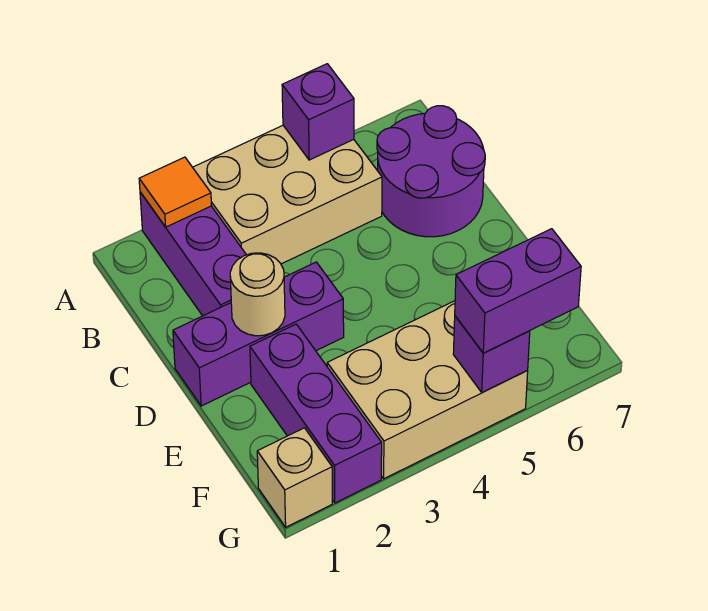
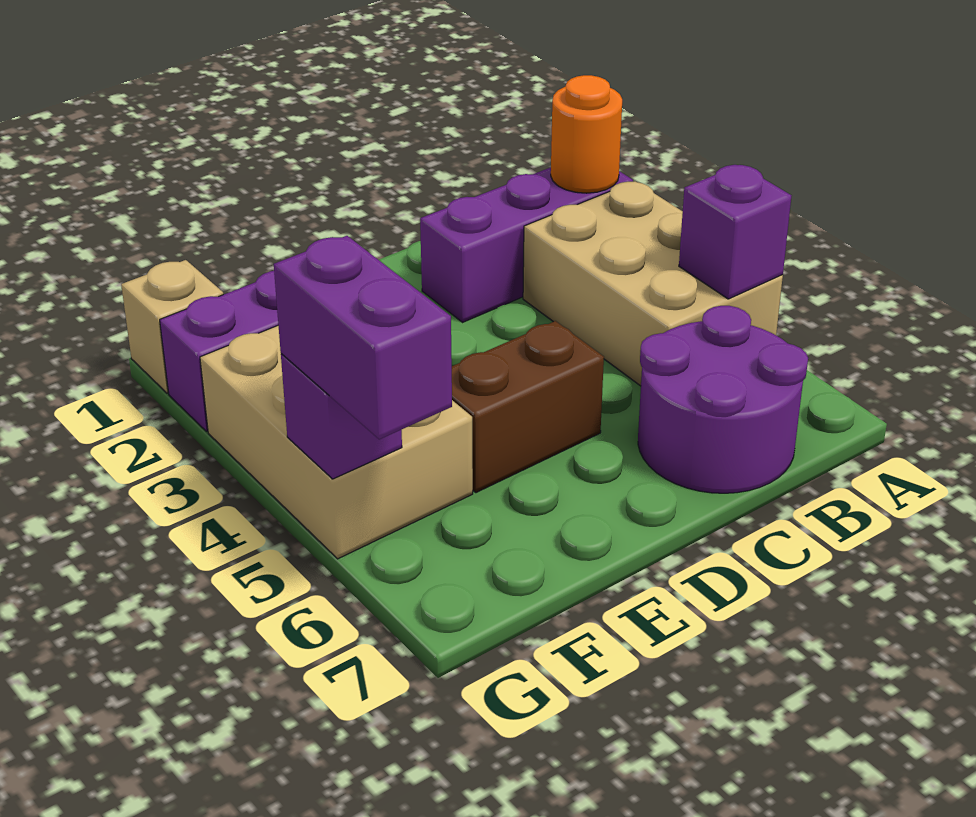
orange 1x1 tile [139,157,212,227] -> orange 1x1 round brick [551,75,622,193]
purple 1x3 brick [173,262,344,406] -> none
tan 1x1 round brick [230,253,285,336] -> none
none -> brown 1x2 brick [452,321,604,493]

